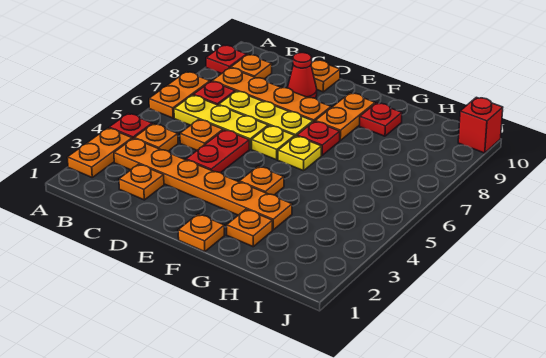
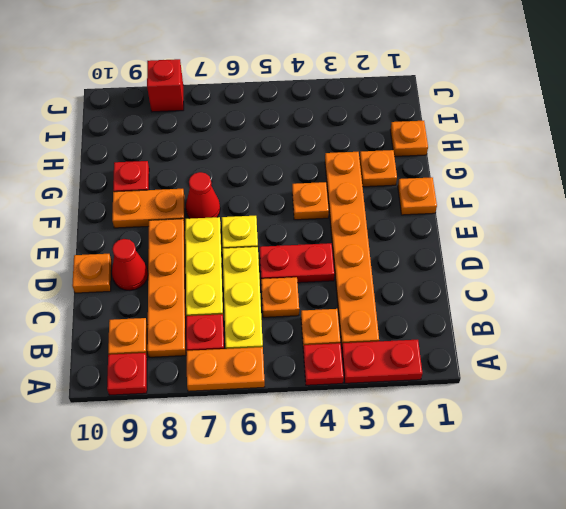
orange 1x2 plate [67,128,132,177] -> red 1x2 plate [342,340,422,383]
orange 1x1 plate [119,164,164,200] -> orange 1x1 plate moved to [390,121,428,157]
yellow 1x1 plate [278,136,322,171] -> none
red 1x1 plate [297,121,340,155] -> red 1x1 cone [186,172,220,219]
red 1x1 brick [458,97,503,153] -> red 1x1 brick moved to [147,59,184,112]

